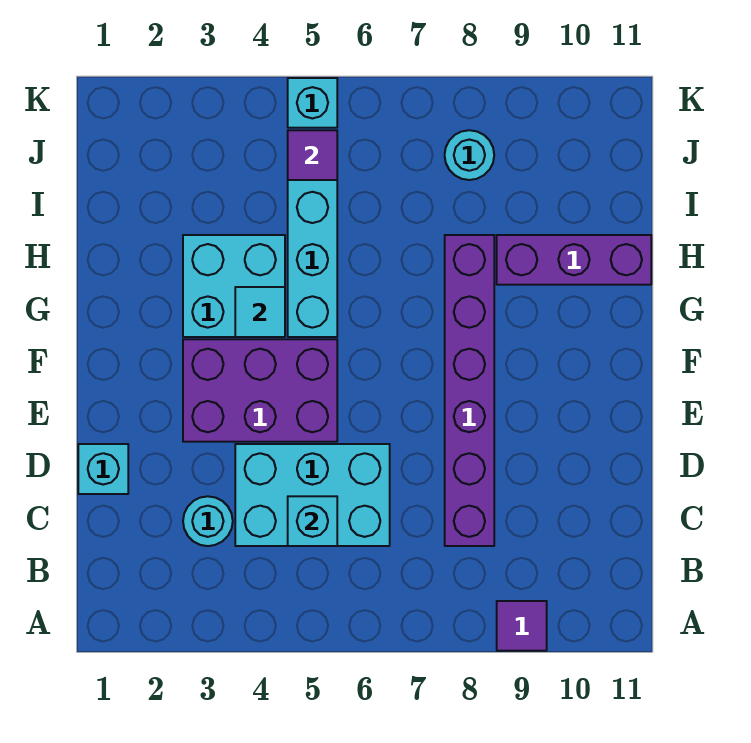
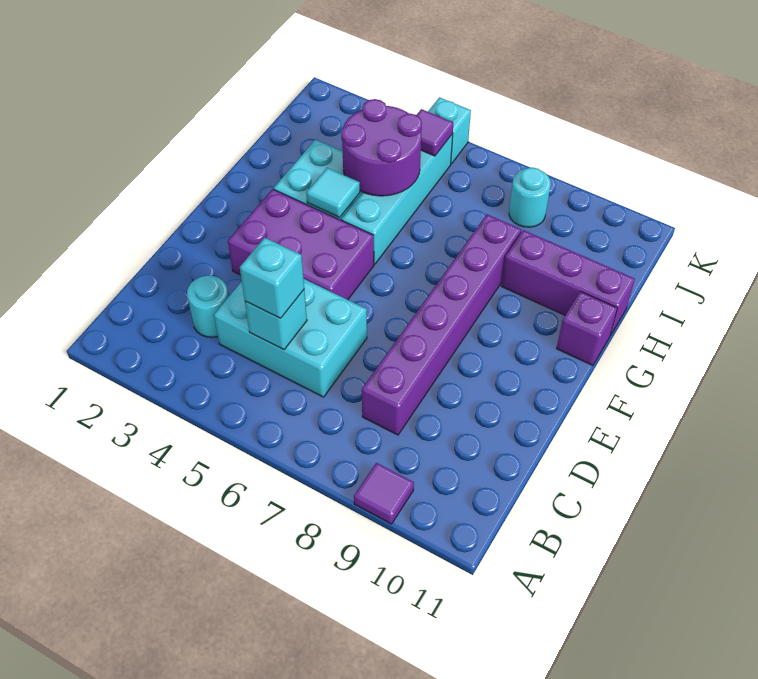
cyan 1x1 brick [78,444,128,494] -> cyan 1x1 brick moved to [240,238,304,318]
none -> purple 1x1 brick [557,291,617,366]
none -> purple 2x2 round brick [341,99,422,196]

